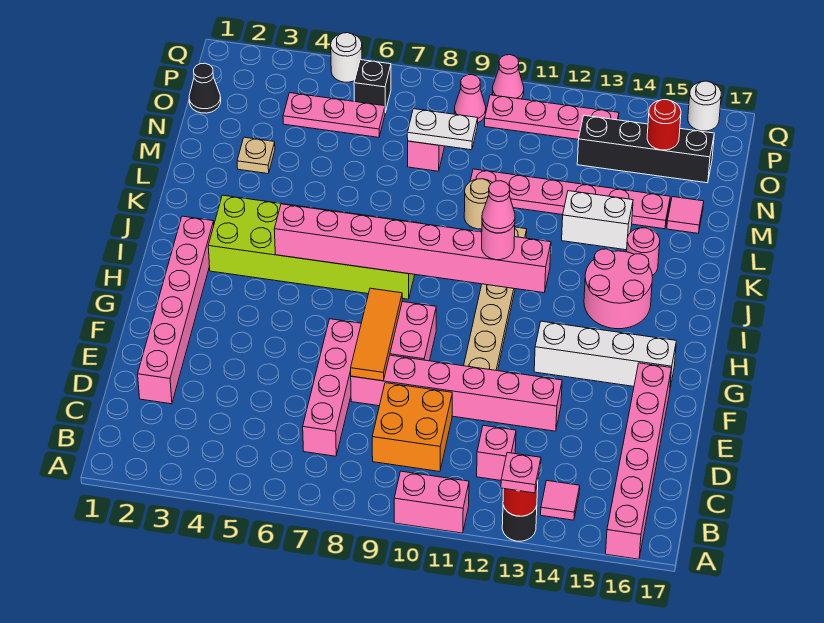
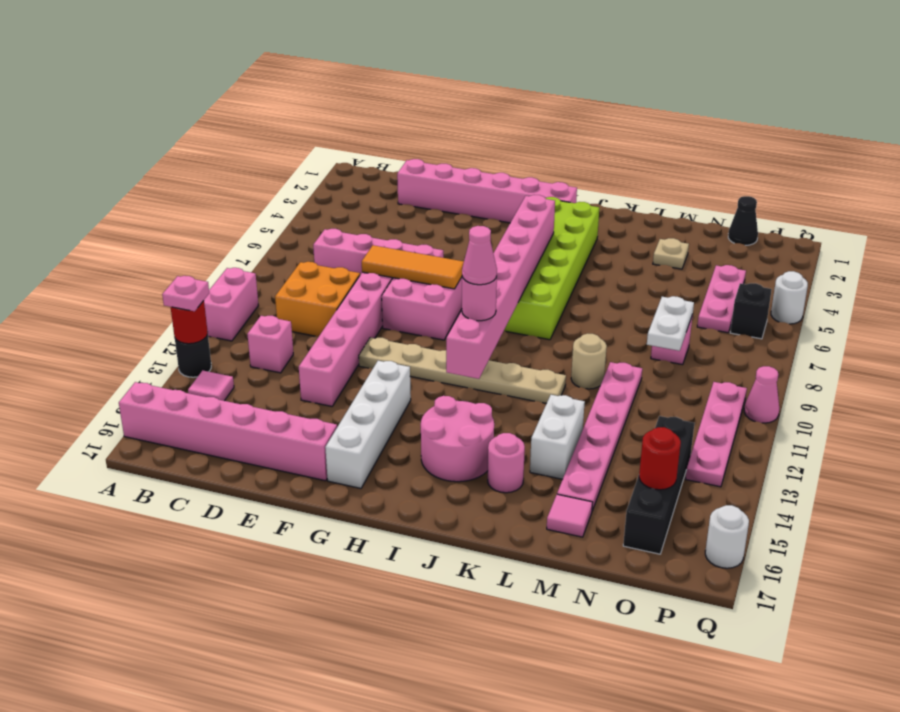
pink 1x1 cone [455,75,486,123] -> none

